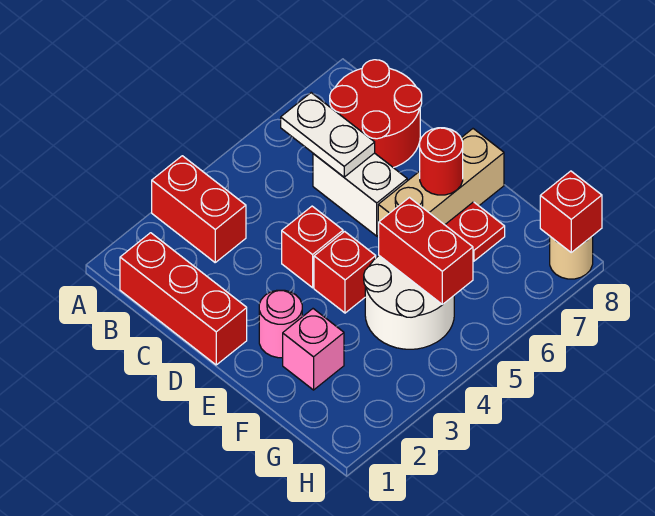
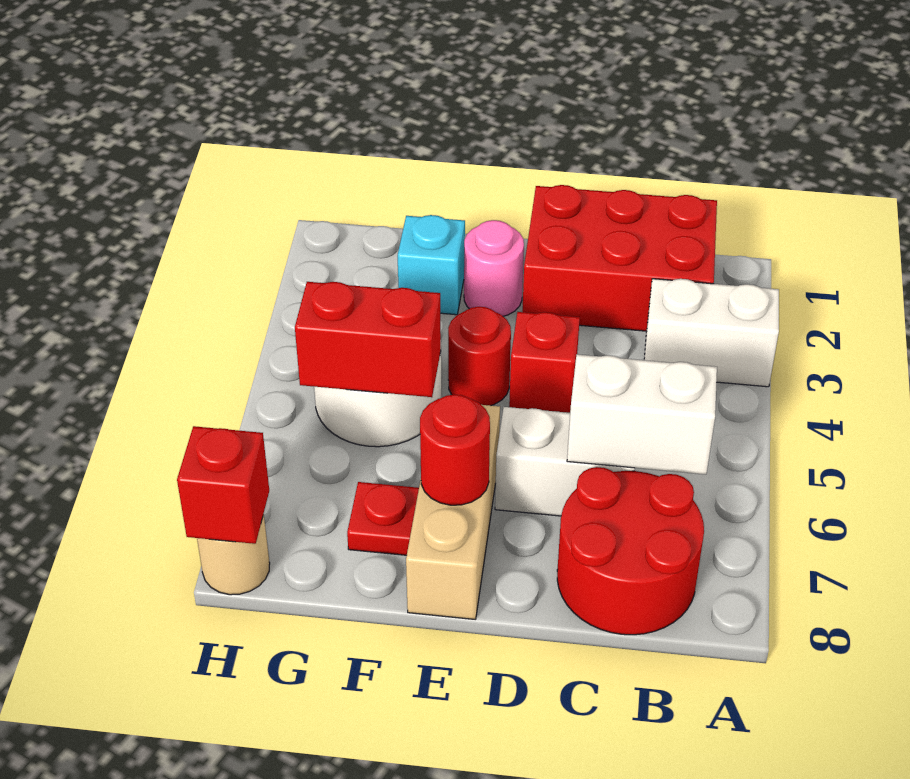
red 1x2 brick [152,156,246,262] -> white 1x2 brick [644,279,779,387]
red 1x3 brick [120,233,247,365] -> red 2x3 brick [522,185,717,331]
white 1x2 plate [281,93,375,177] -> white 1x2 brick [567,354,717,474]
red 1x1 brick [314,232,376,313] -> red 1x1 round brick [448,307,511,406]
pink 1x1 brick [283,309,344,390] -> cyan 1x1 brick [398,215,465,315]

